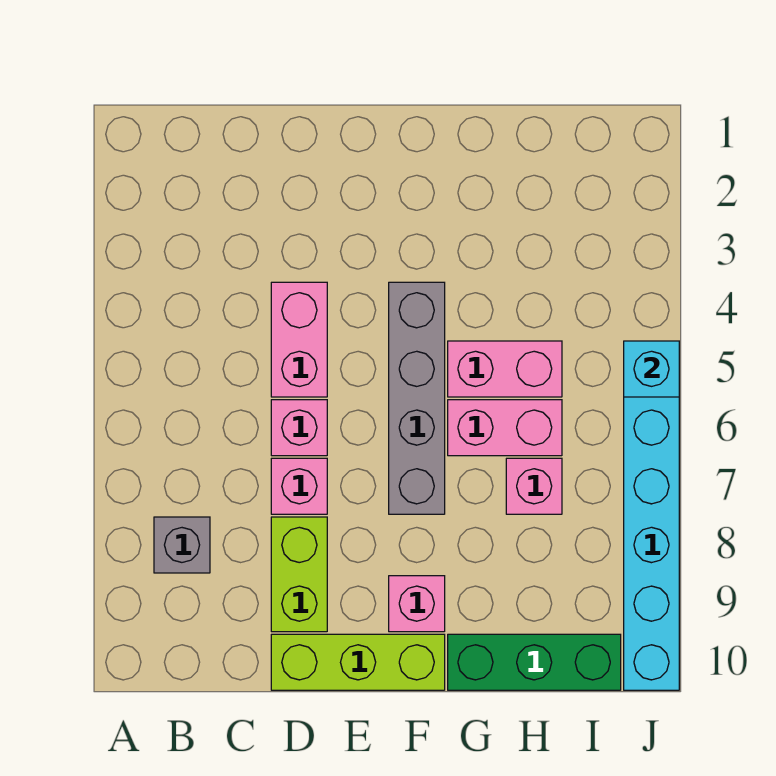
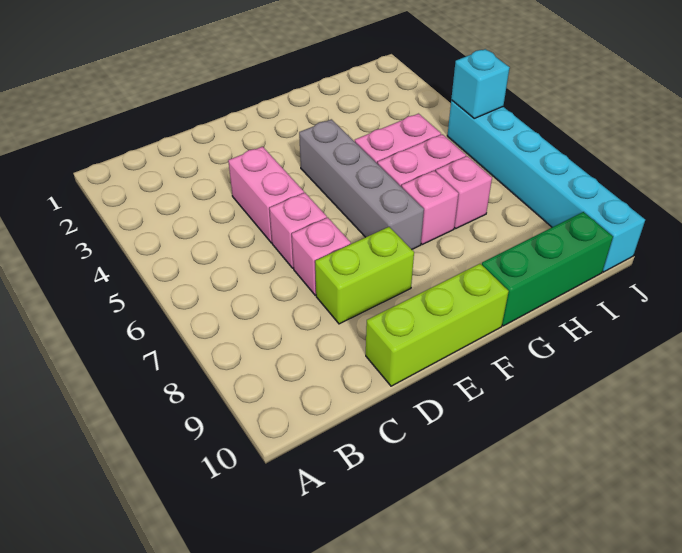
grey 1x1 brick [154,517,210,573] -> none
lime 1x2 brick [271,517,327,632] -> lime 1x2 brick turned to [315,227,414,324]
pink 1x1 brick [389,576,445,632] -> pink 1x1 brick moved to [401,171,459,244]

